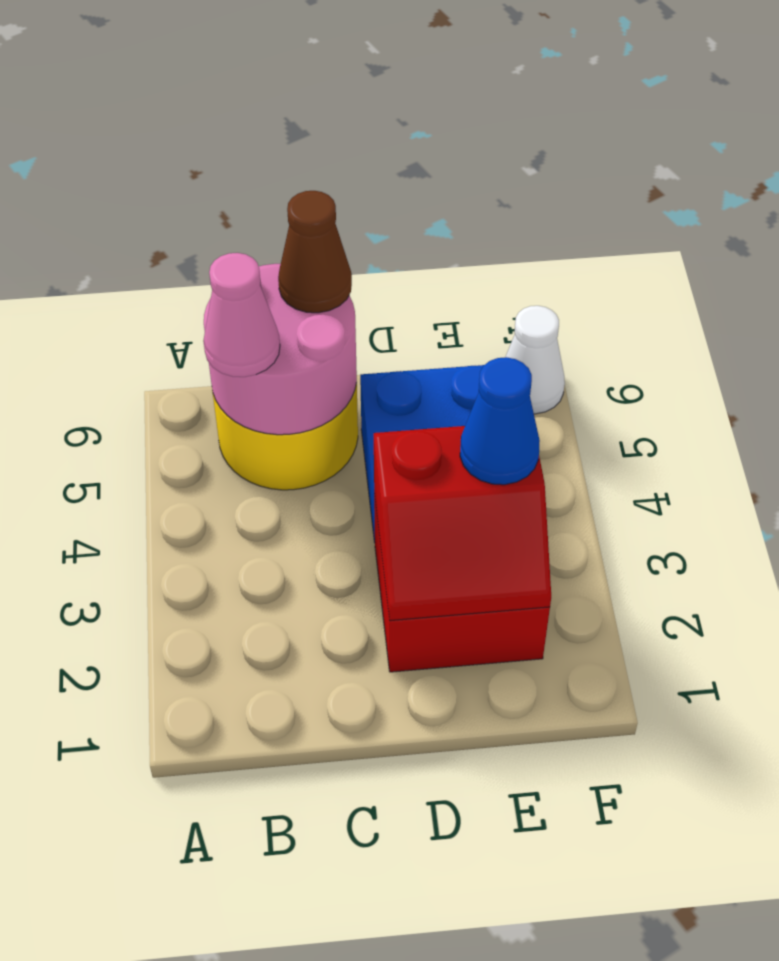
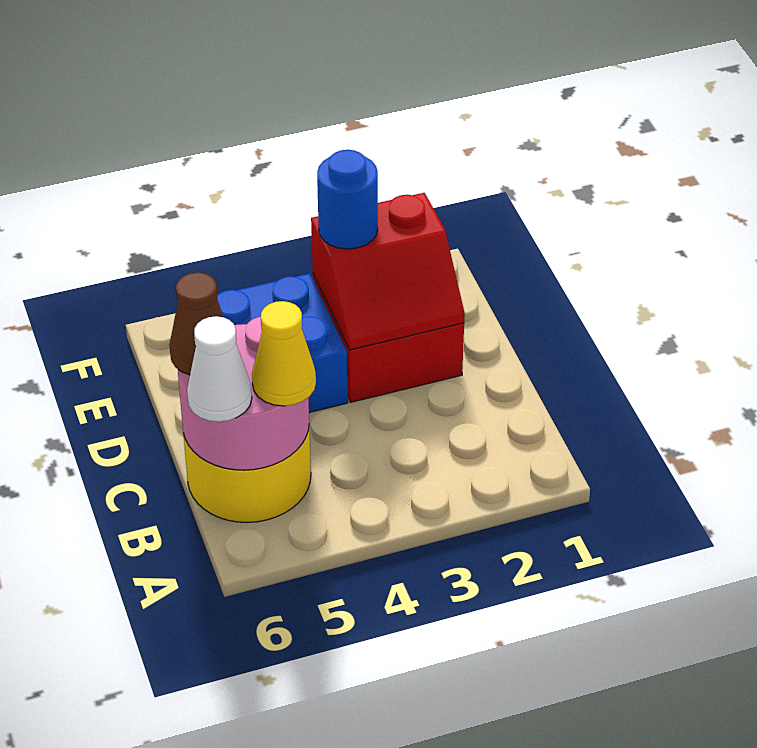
pink 1x1 cone [203,253,280,377] -> yellow 1x1 cone [252,301,316,406]
red 2x2 slope [374,426,551,621] -> red 2x2 slope turned to [311,193,465,350]
blue 1x1 cone [460,357,540,485] -> blue 1x1 round brick [317,150,378,249]
white 1x1 cone [506,306,565,414] -> white 1x1 cone moved to [187,316,252,422]

